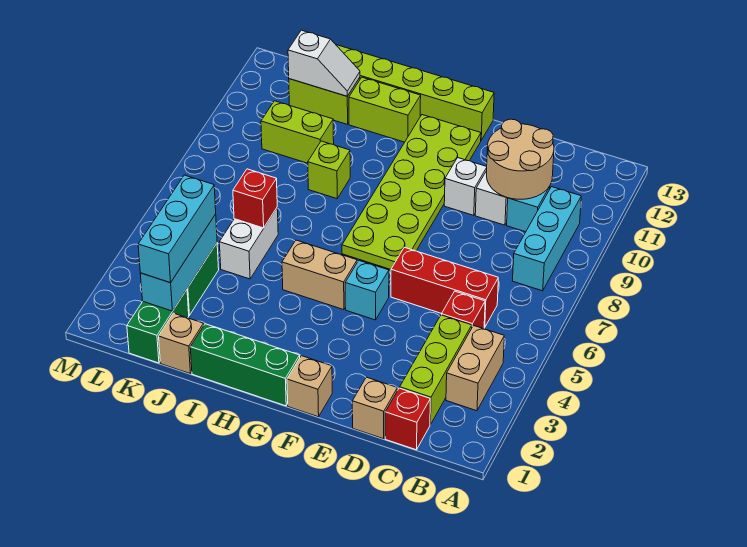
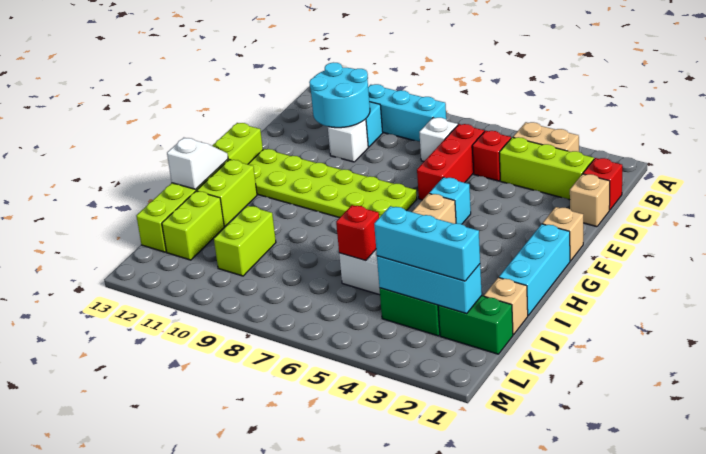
tan 2x2 round brick [487,119,554,199] -> cyan 2x2 round brick [309,63,370,128]
white 1x1 brick [444,158,487,215] -> white 1x1 brick moved to [419,118,458,161]
green 1x3 brick [190,324,300,406] -> cyan 1x3 brick [499,224,570,315]
lime 1x1 brick [308,141,350,199] -> none
white 1x2 slope [288,30,360,96] -> white 1x2 slope moved to [167,138,228,189]

